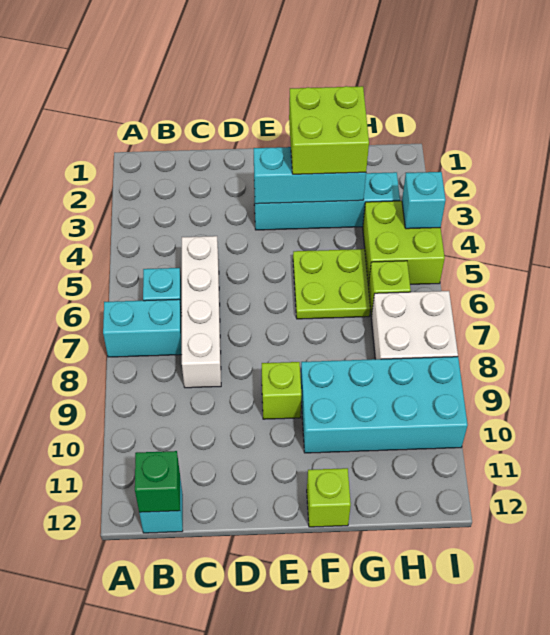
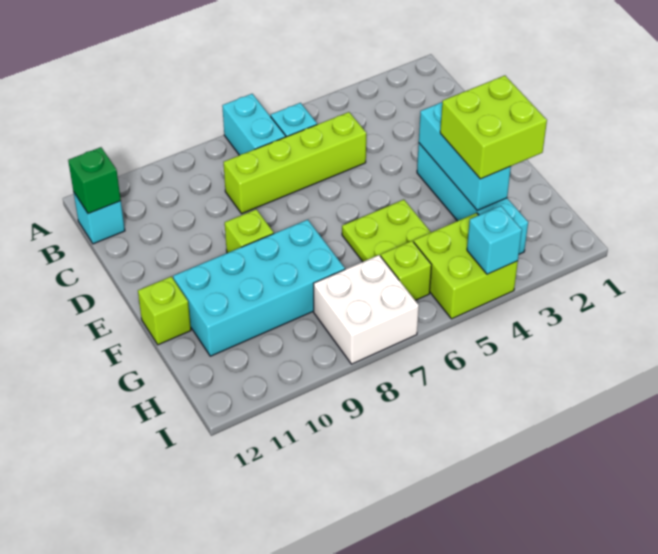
white 1x4 brick [181,236,221,388] -> lime 1x4 brick [223,112,366,214]
cyan 2x4 brick [301,357,468,453] -> cyan 2x4 brick turned to [173,220,345,356]

